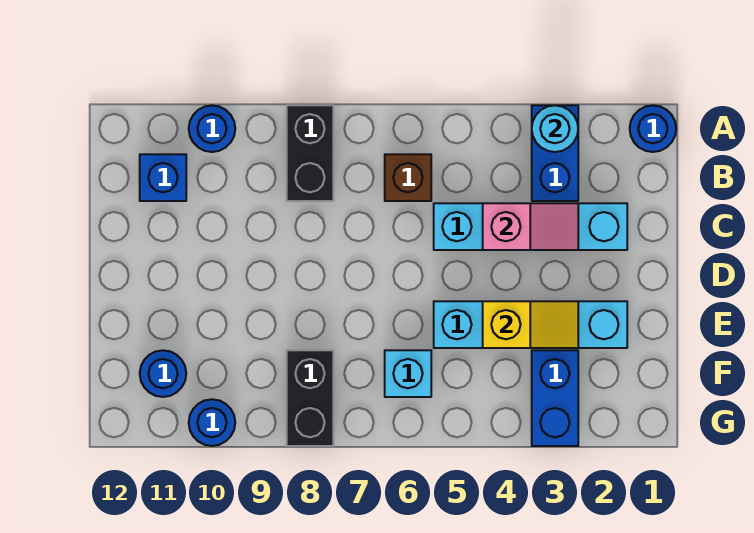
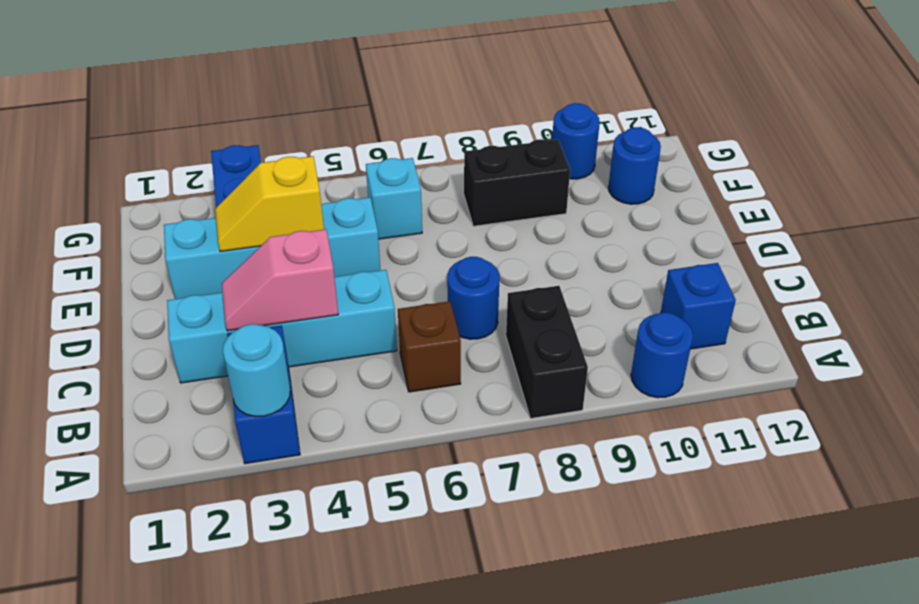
blue 1x1 round brick [630,105,676,152] -> blue 1x1 round brick moved to [447,257,499,339]
black 1x2 brick [287,350,333,446] -> black 1x2 brick turned to [464,140,570,226]

